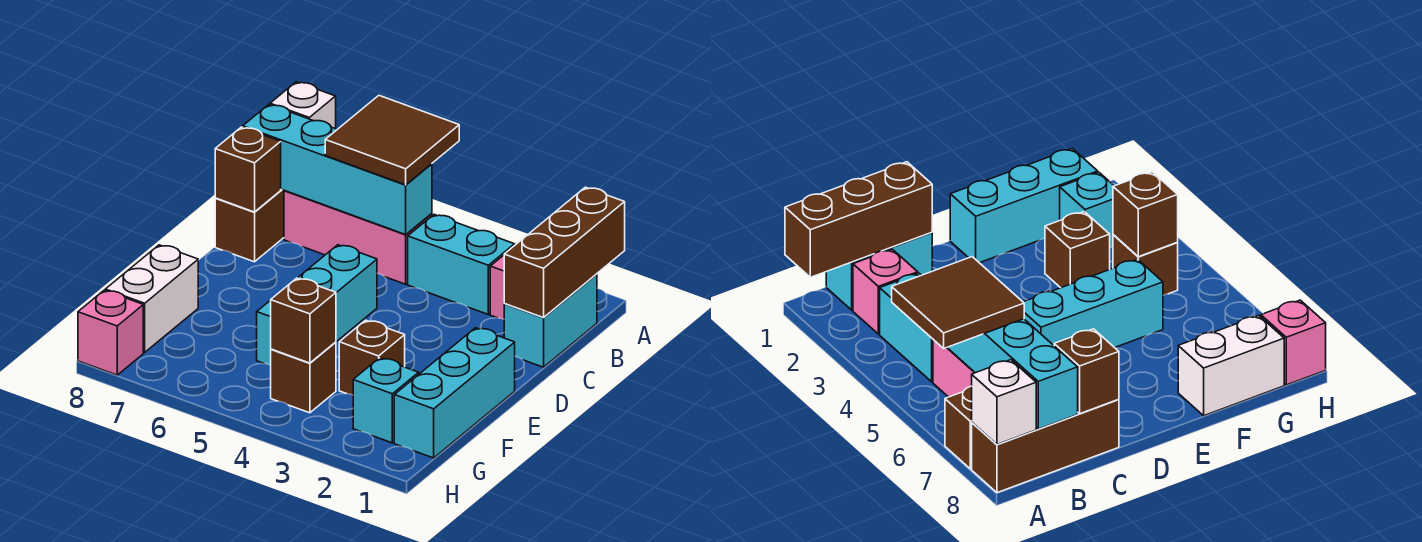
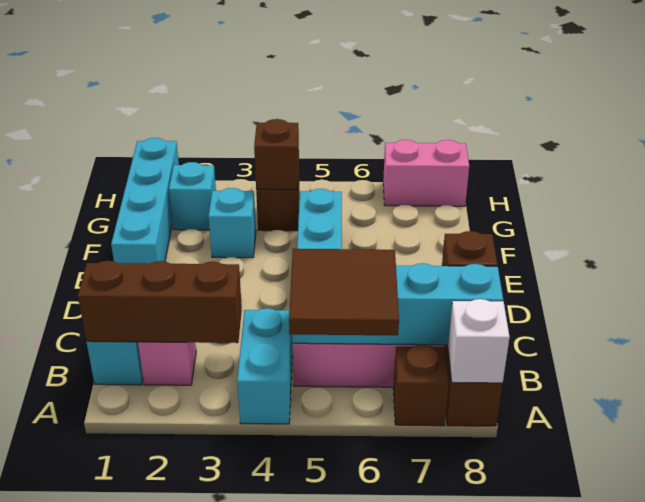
brown 1x3 brick [504,187,625,318] -> brown 1x3 brick turned to [78,261,242,343]
cyan 1x2 brick [408,215,515,314] -> cyan 1x2 brick turned to [237,308,293,424]
cyan 1x3 brick [394,328,515,458] -> cyan 1x4 brick [111,138,179,264]
brown 1x1 brick [339,320,405,395] -> cyan 1x1 brick [208,188,256,258]
white 1x2 brick [105,245,198,352] -> none
pink 1x1 brick [78,290,143,375] -> pink 1x2 brick [383,140,469,206]

